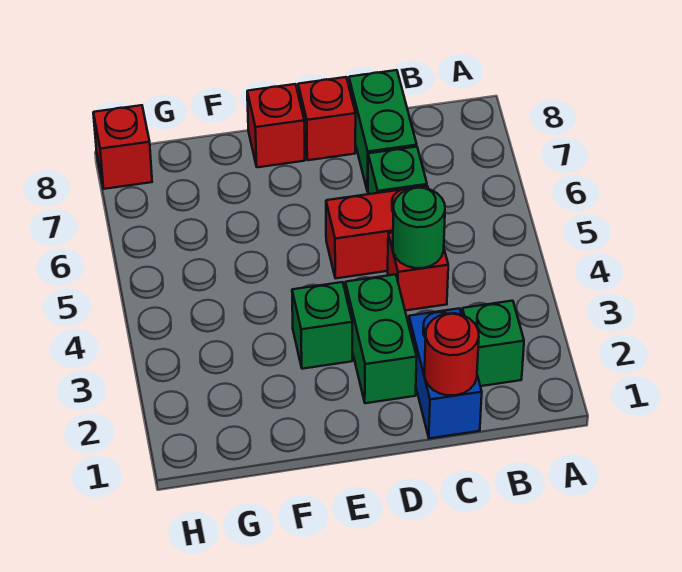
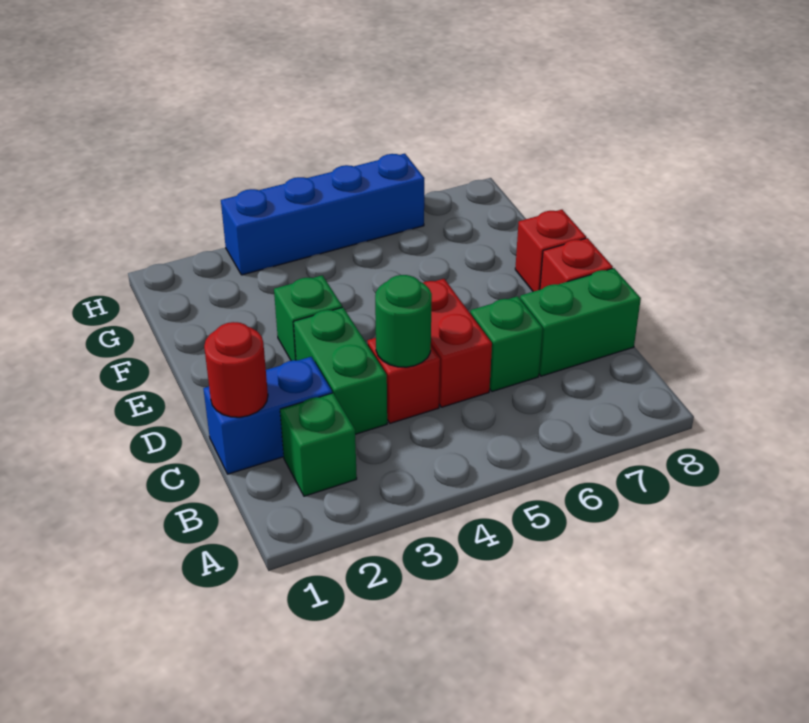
green 1x2 brick [345,274,417,403] -> green 1x2 brick turned to [294,307,387,434]
none -> blue 1x4 brick [221,154,425,275]
red 1x1 brick [93,105,152,189] -> none

